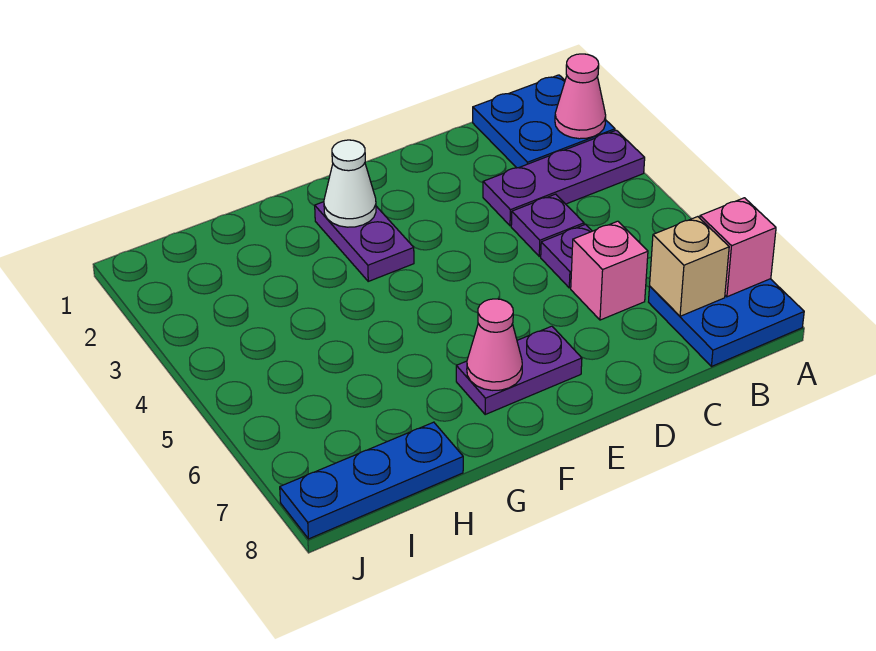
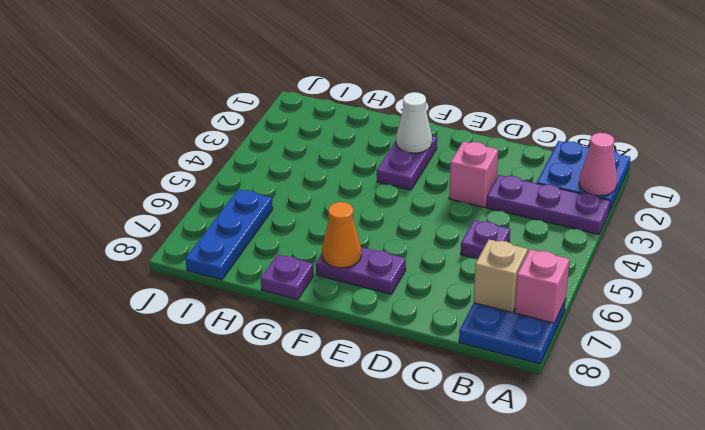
purple 1x1 plate [511,194,584,256] -> purple 1x1 plate moved to [261,254,314,300]
pink 1x1 brick [571,221,648,320] -> pink 1x1 brick moved to [449,141,498,207]
pink 1x1 cone [467,299,522,390] -> orange 1x1 cone [322,202,361,268]
blue 1x3 plate [280,422,463,539] -> blue 1x3 plate turned to [186,189,273,280]

